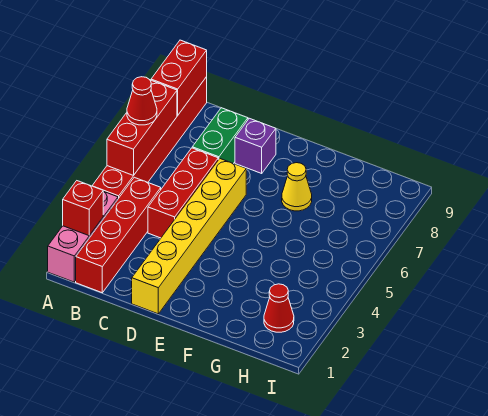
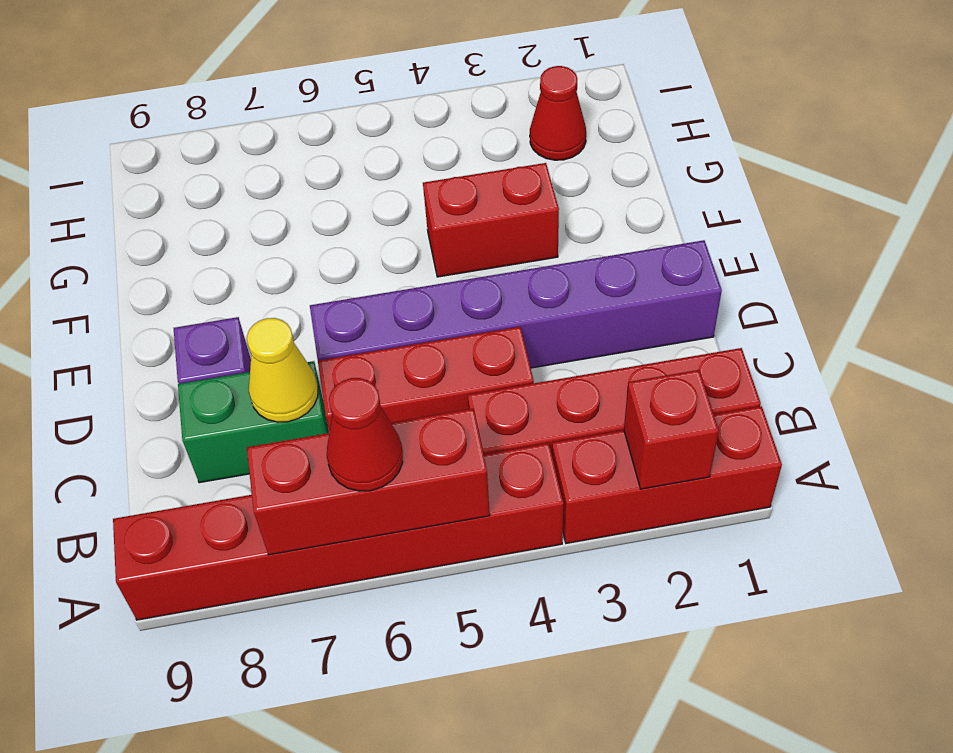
pink 1x3 brick [48,192,118,282] -> red 1x3 brick [552,406,782,543]
red 1x2 brick [151,40,207,115] -> red 1x2 brick moved to [423,163,559,277]
yellow 1x6 brick [132,159,246,314] -> purple 1x6 brick [310,240,722,368]
yellow 1x1 cone [282,163,312,211] -> yellow 1x1 cone moved to [247,318,318,422]

